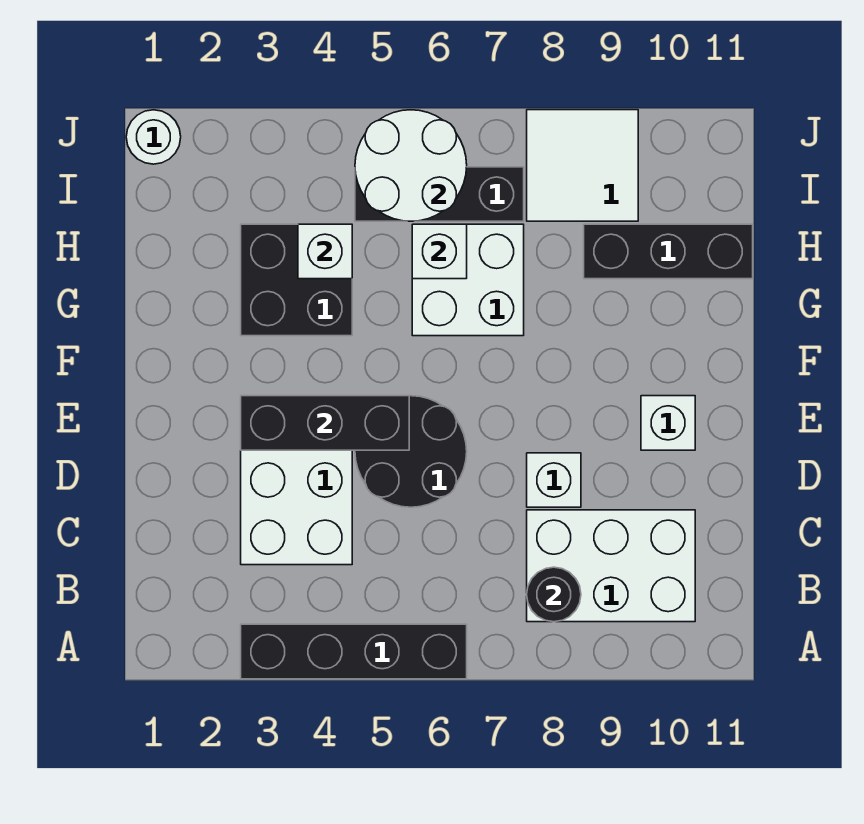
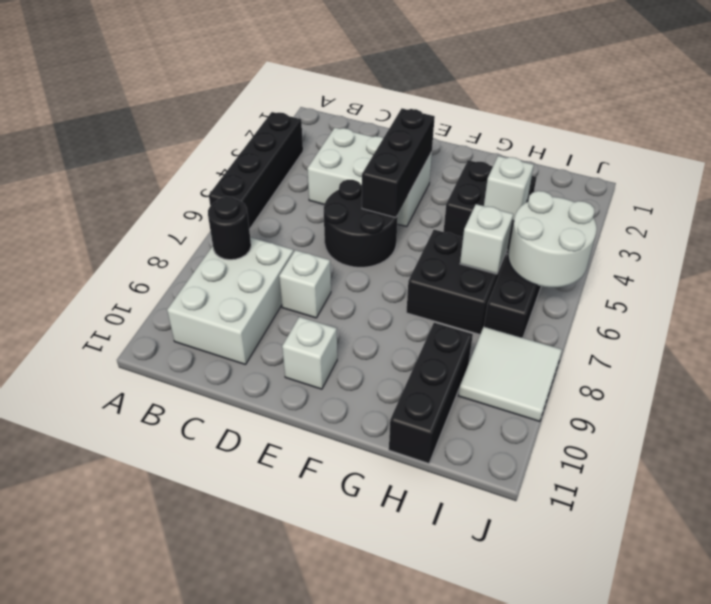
white 2x2 brick [412,224,524,336] -> black 2x2 brick [406,230,507,334]
white 1x1 round brick [126,110,181,164] -> none

